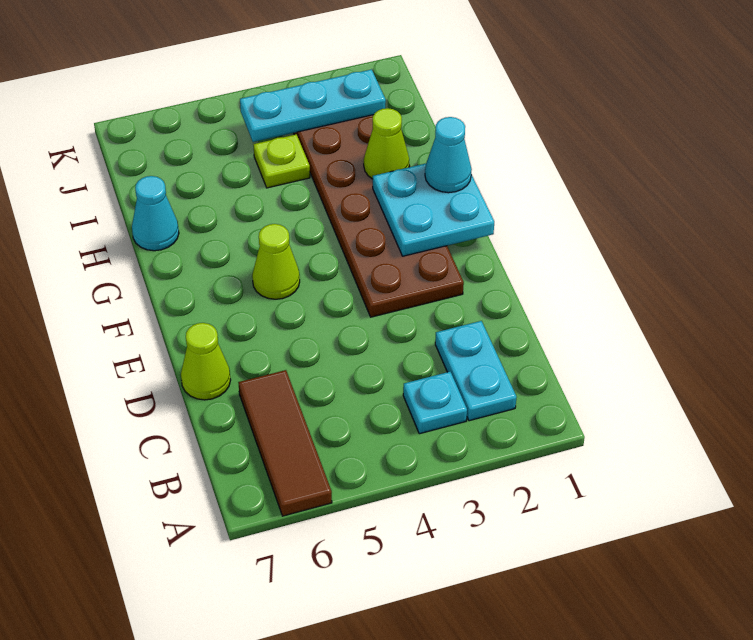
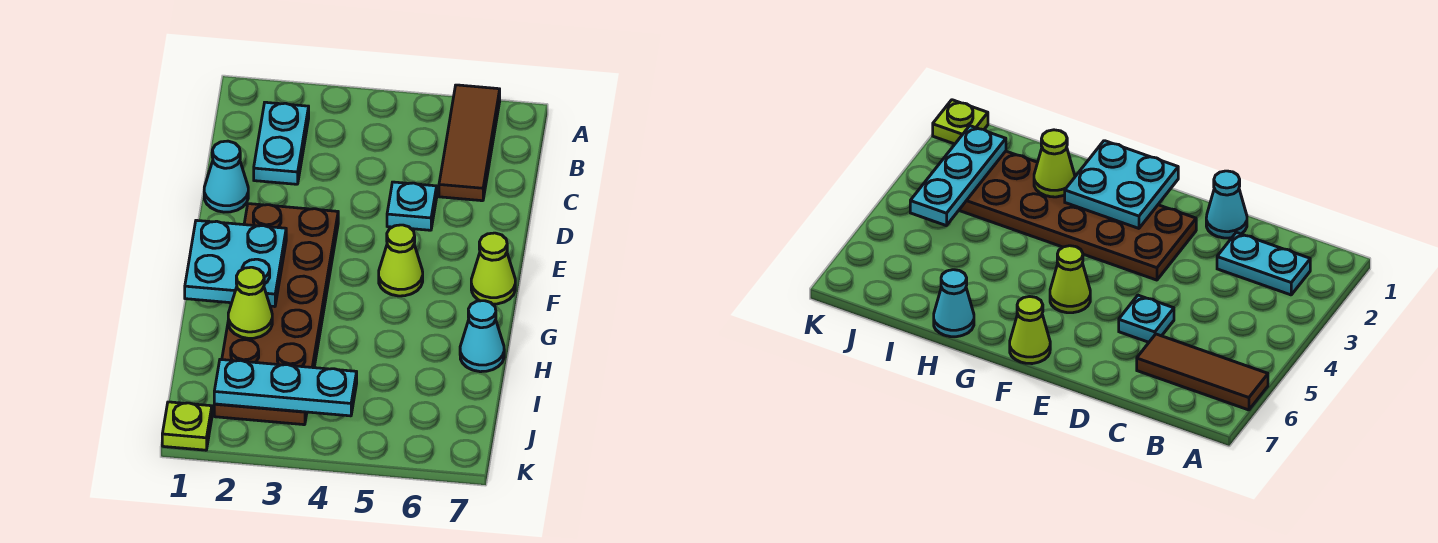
cyan 1x1 plate [403,372,467,434] -> cyan 1x1 plate moved to [387,182,437,230]
lime 1x1 cone [181,323,231,400] -> lime 1x1 cone moved to [471,233,515,304]
cyan 1x1 cone [425,117,472,193] -> cyan 1x1 cone moved to [204,141,248,212]
lime 1x1 plate [253,134,310,188] -> lime 1x1 plate moved to [162,402,212,450]

